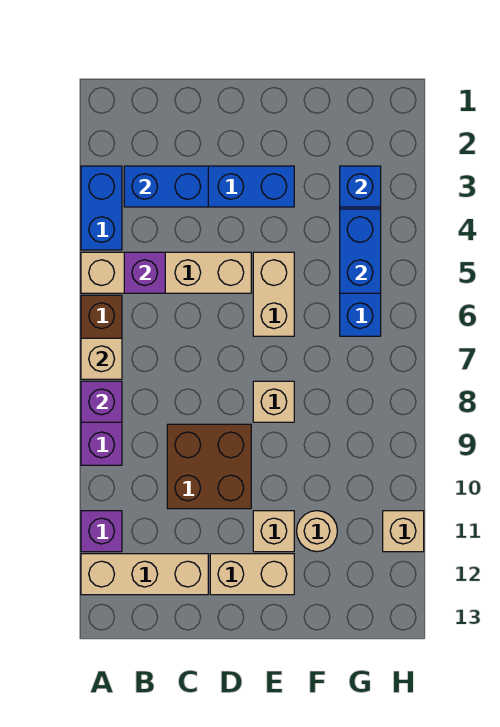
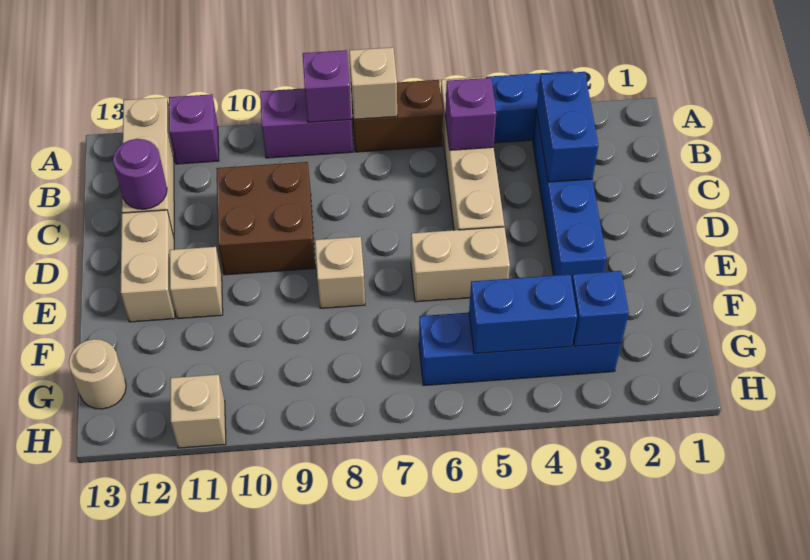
none -> purple 1x1 round brick [113,139,167,209]
tan 1x1 round brick [297,511,337,552] -> tan 1x1 round brick moved to [69,339,126,409]

